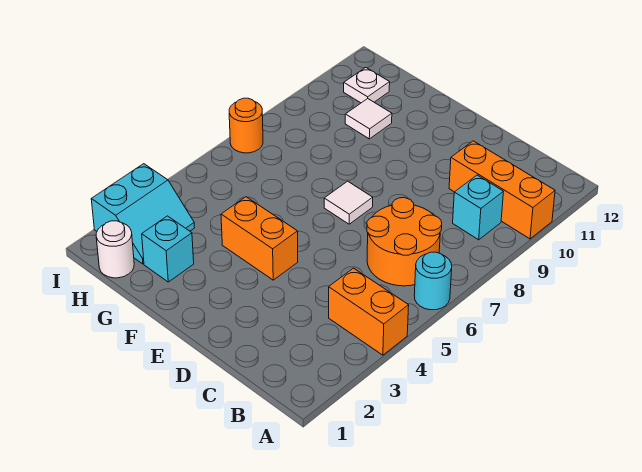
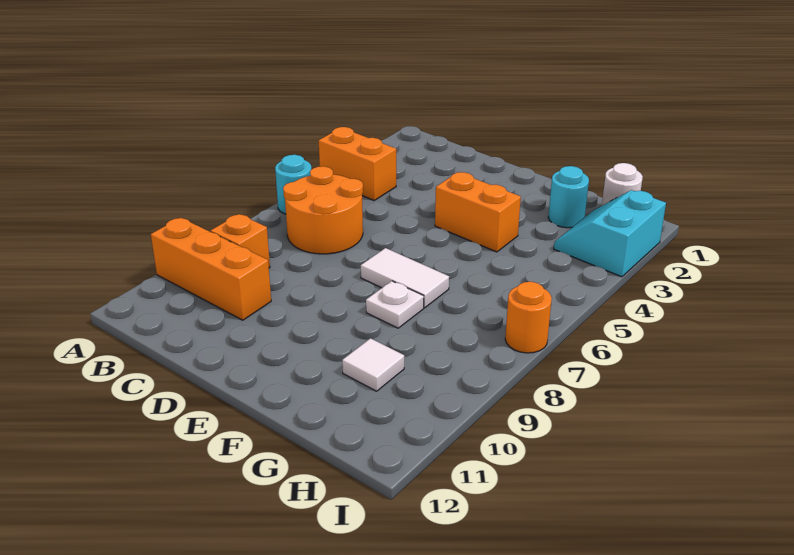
cyan 1x1 brick [453,175,503,240] -> orange 1x1 brick [211,214,270,268]
white 1x1 tile [324,181,373,224] -> white 1x2 tile [361,248,449,308]
cyan 1x1 brick [142,216,194,282] -> cyan 1x1 round brick [548,166,589,228]
white 1x1 plate [344,68,390,103] -> white 1x1 plate moved to [366,281,424,328]

